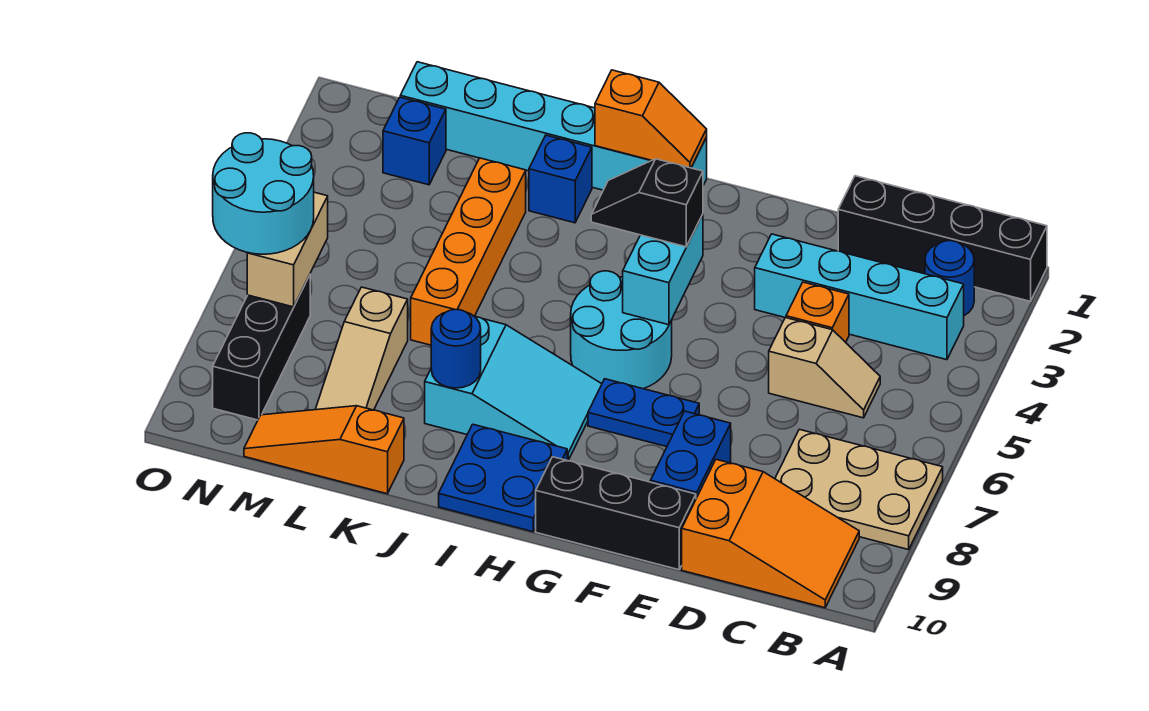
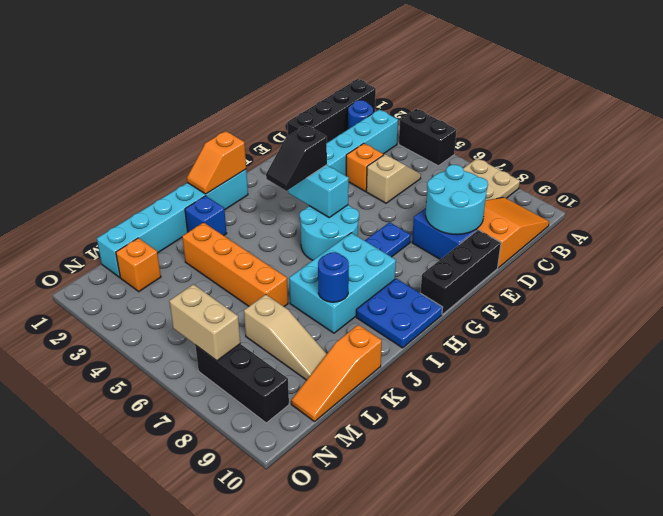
none -> black 1x2 brick [399,109,456,166]
orange 1x2 slope [595,70,707,168] -> orange 1x2 slope turned to [187,131,246,194]
cyan 2x3 slope [425,317,602,461] -> cyan 2x3 brick [289,233,396,333]
blue 1x1 brick [383,97,446,185] -> orange 1x1 brick [116,238,161,292]
cyan 2x2 round brick [213,133,314,254] -> cyan 2x2 round brick moved to [426,165,488,235]

